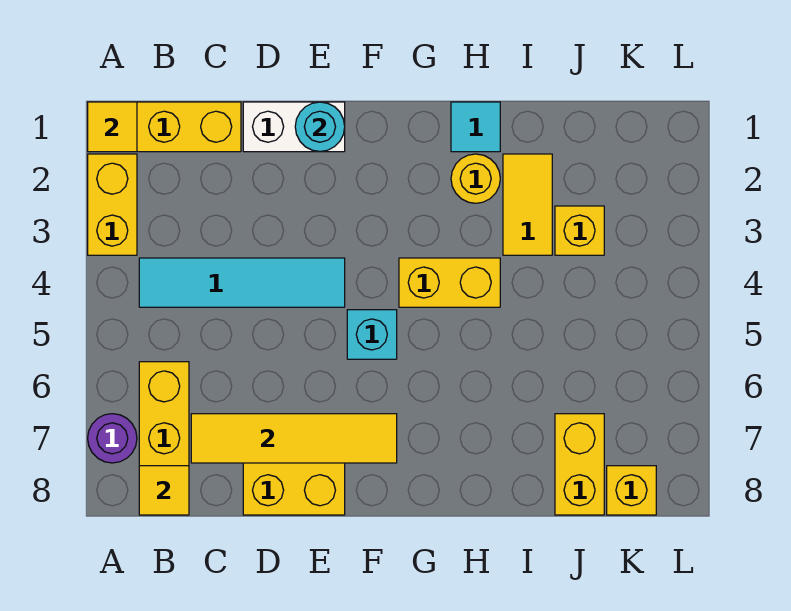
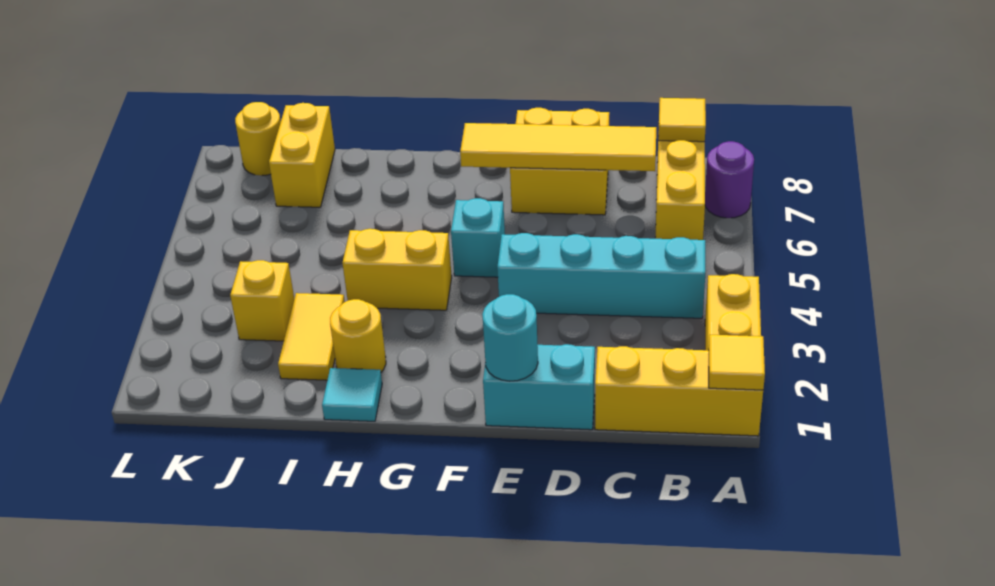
cyan 1x4 tile [139,258,345,307] -> cyan 1x4 brick [497,233,705,318]
white 1x2 brick [243,102,345,152] -> cyan 1x2 brick [483,344,595,430]
yellow 1x1 brick [607,466,656,515] -> yellow 1x1 round brick [235,102,281,176]

